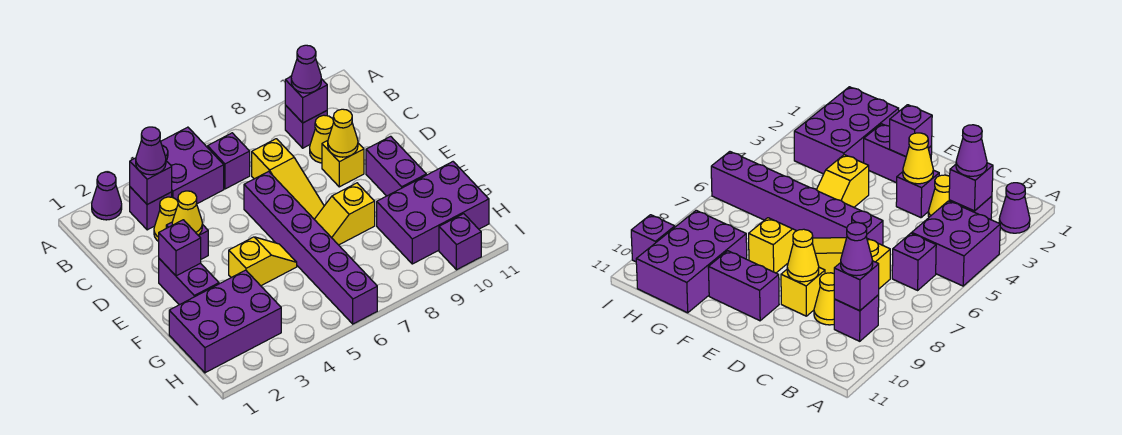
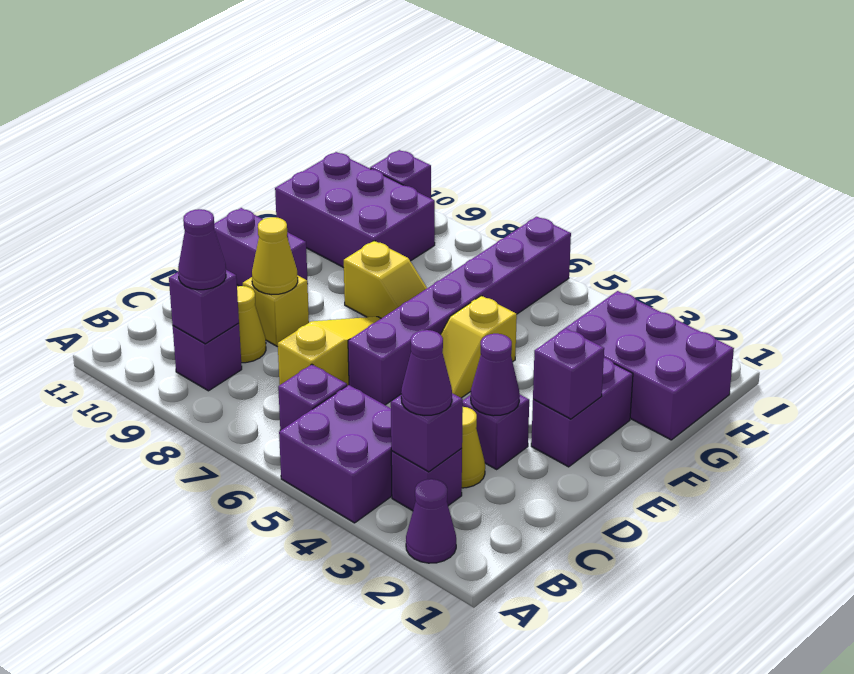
yellow 1x1 cone [172,191,202,235] -> purple 1x1 cone [471,334,520,416]
purple 1x2 brick [366,136,426,196] -> purple 1x2 brick turned to [214,208,308,286]
yellow 1x2 slope [229,237,297,286] -> yellow 1x2 slope turned to [440,296,517,398]

